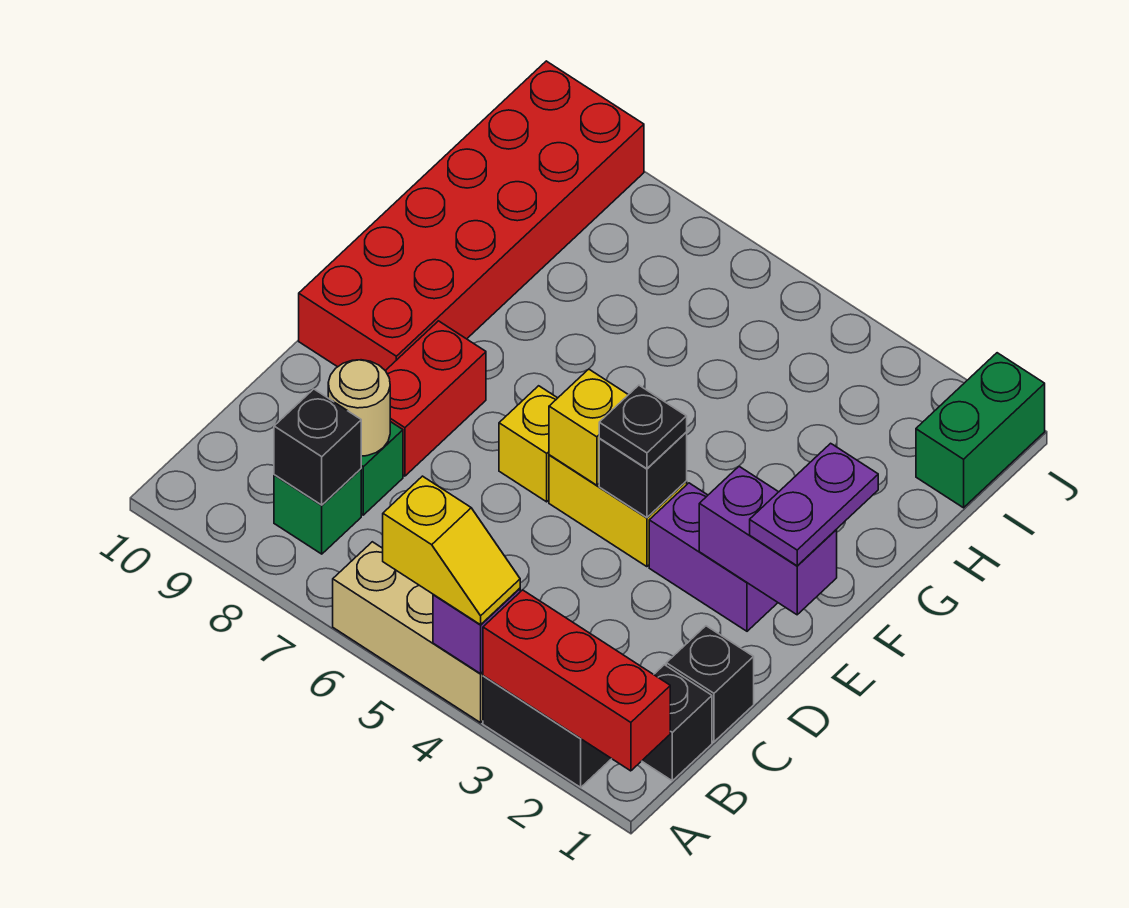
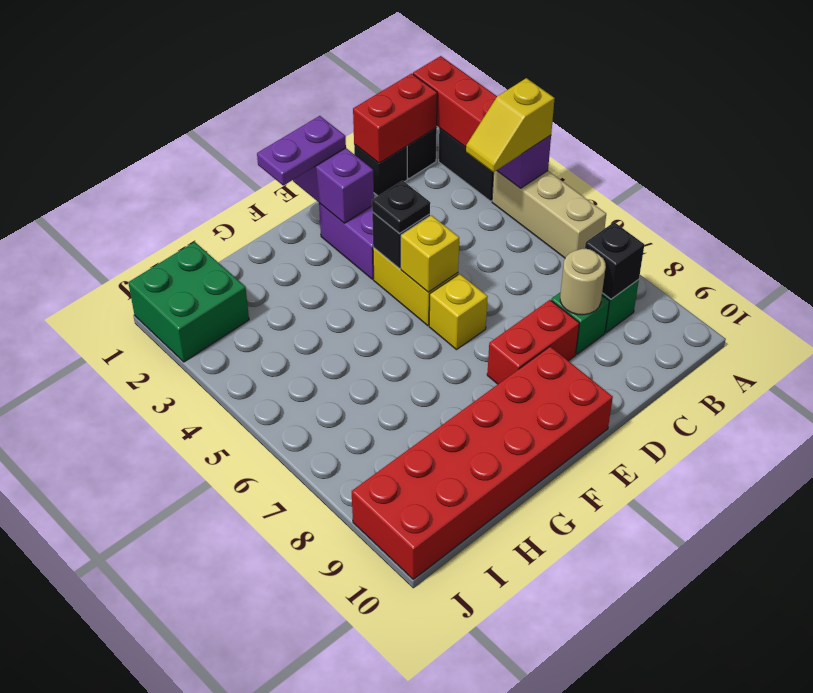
yellow 1x2 slope [383,476,520,625] -> yellow 1x2 slope turned to [466,78,555,172]
none -> red 1x2 brick [353,73,437,163]
green 1x2 brick [916,353,1045,508] -> green 2x2 brick [128,242,249,362]

